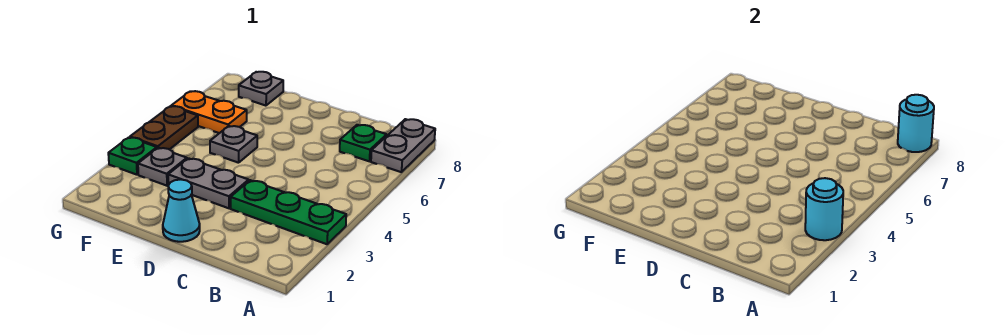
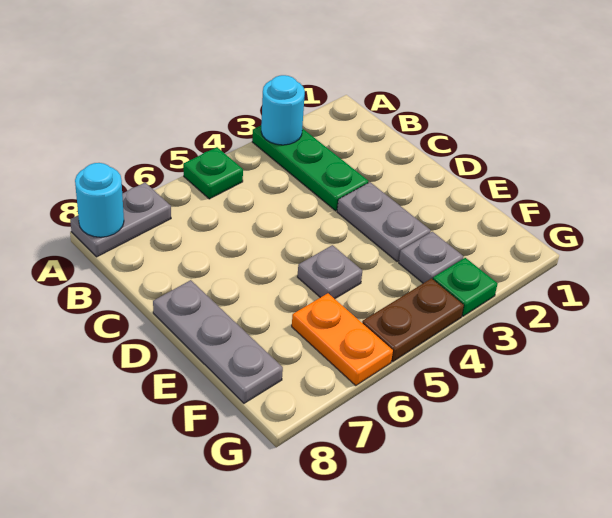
green 1x1 plate [340,125,387,161] -> green 1x1 plate moved to [183,147,243,199]
cyan 1x1 cone [163,179,200,242] -> none
grey 1x1 plate [239,72,283,106] -> grey 1x3 plate [153,280,283,403]

